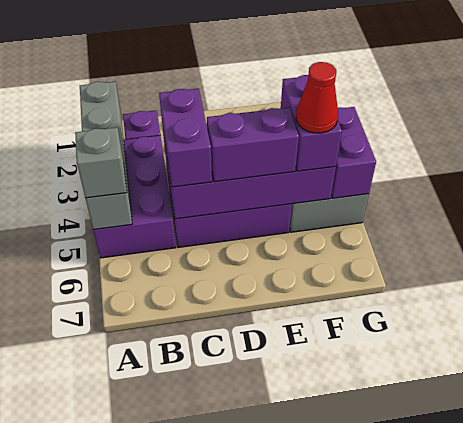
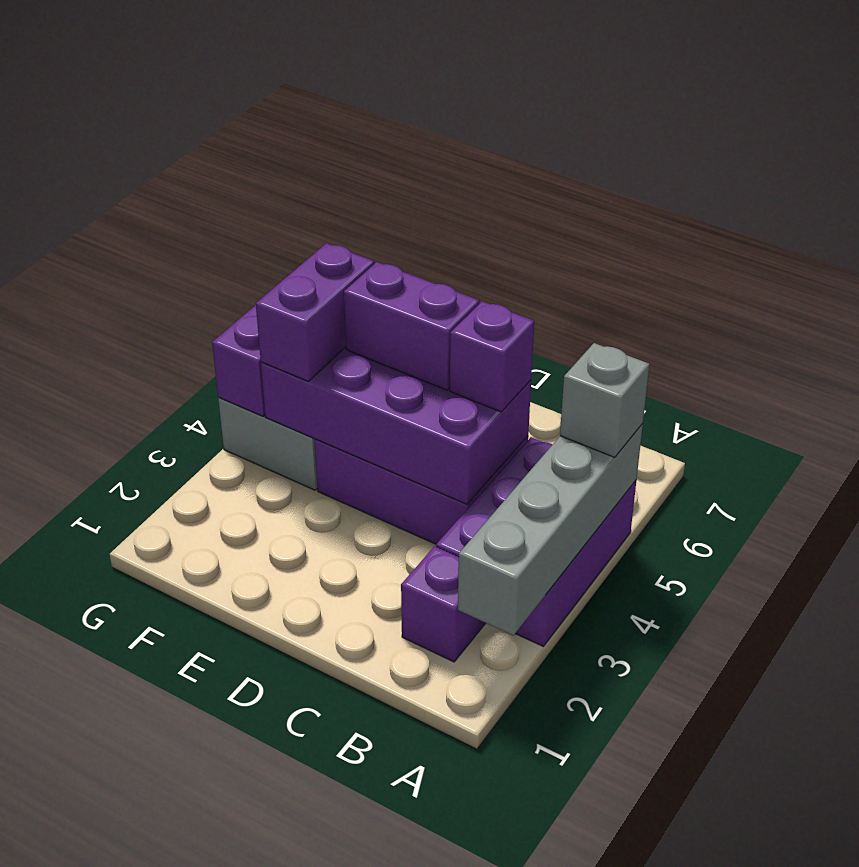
purple 1x2 brick [159,89,212,187] -> purple 1x1 brick [450,301,534,412]
red 1x1 cone [296,62,338,133] -> none

